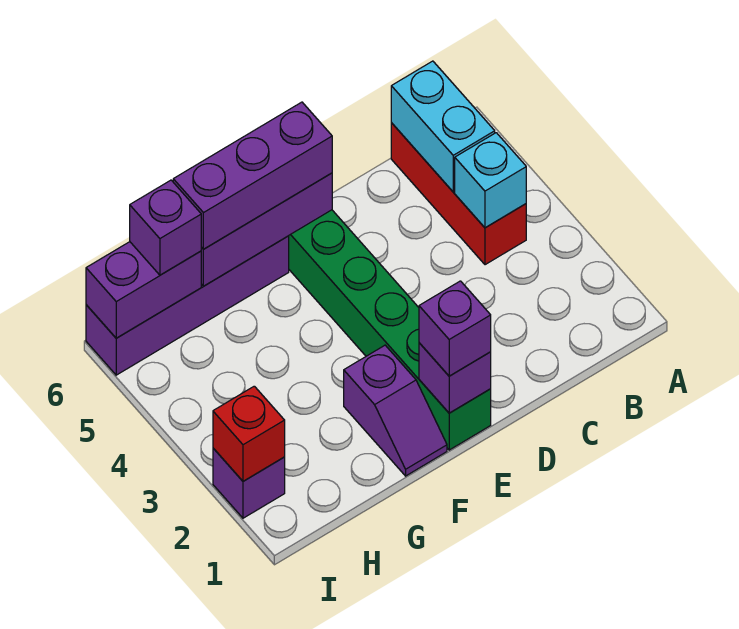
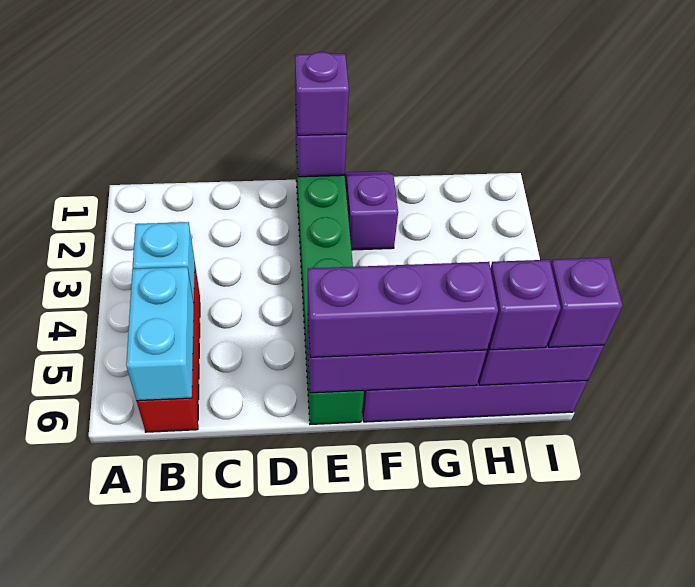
purple 1x1 brick [213,448,285,518] -> purple 1x1 brick moved to [548,257,623,347]
red 1x1 brick [213,386,285,481] -> none

